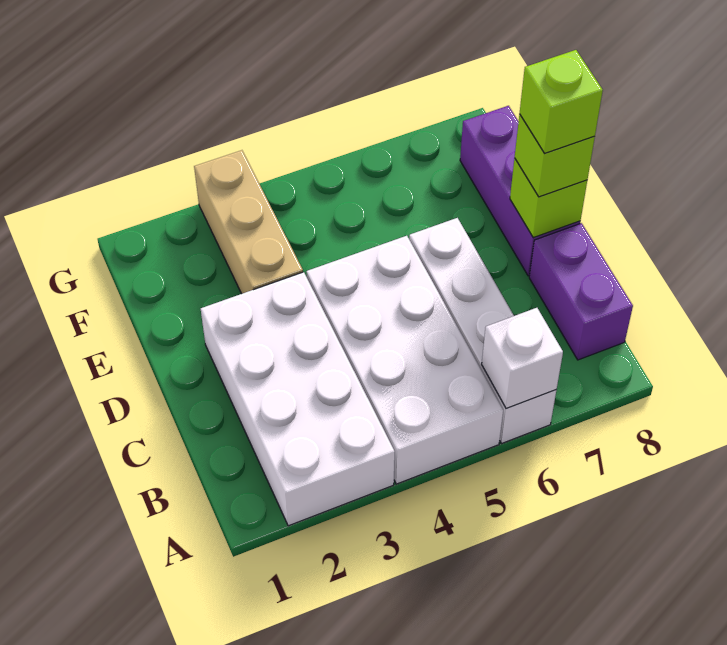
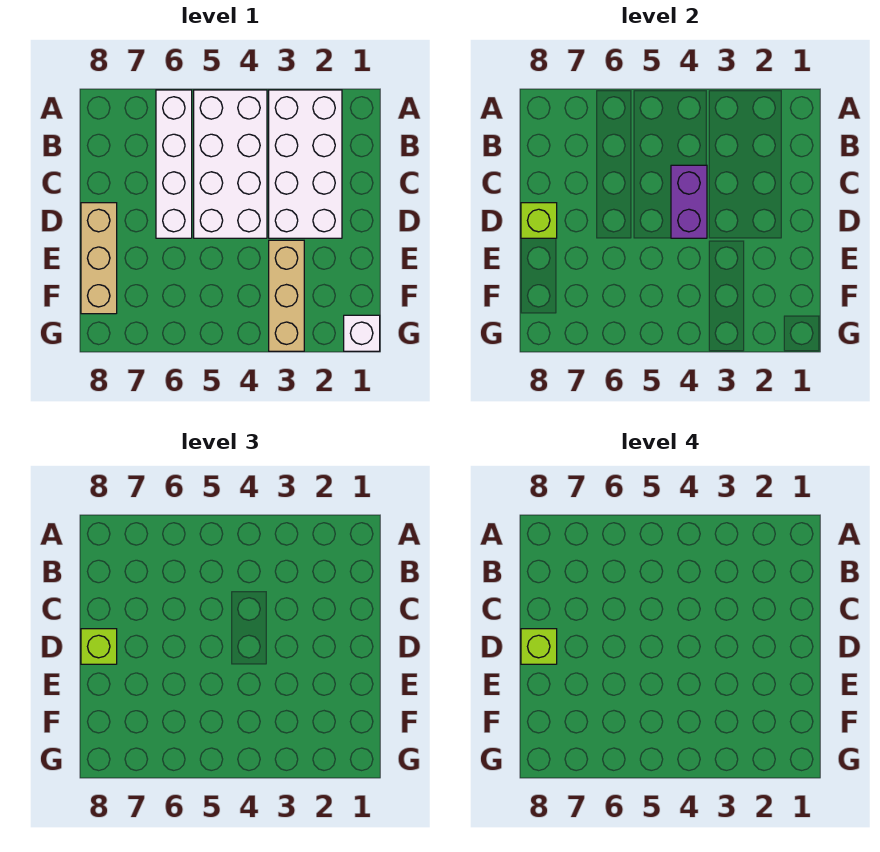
white 1x1 brick [482,308,563,409] -> white 1x1 brick moved to [344,315,380,351]
purple 1x2 brick [529,223,633,360] -> purple 1x2 brick moved to [671,165,707,238]
purple 1x3 brick [460,106,580,276] -> tan 1x3 brick [81,203,117,314]

